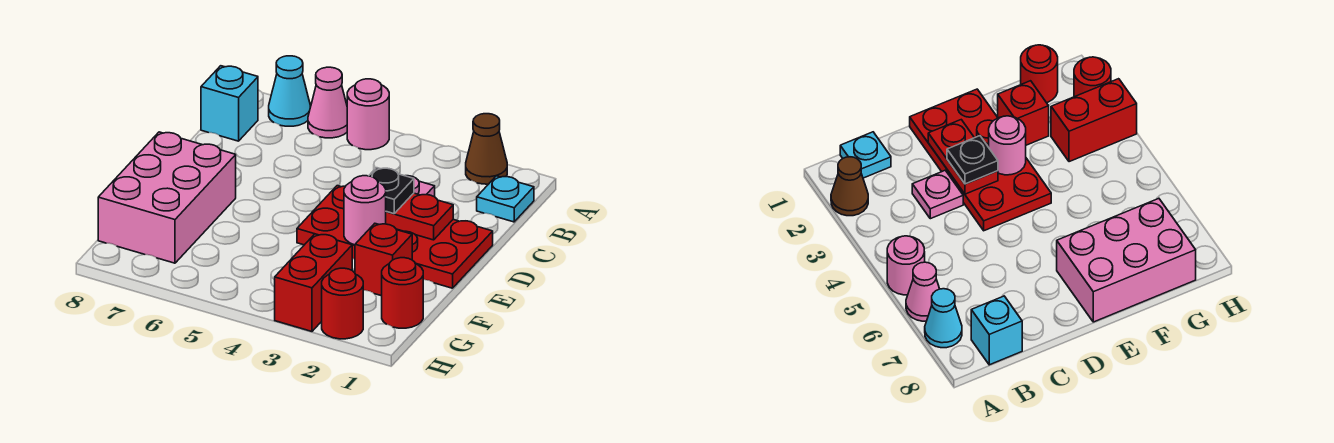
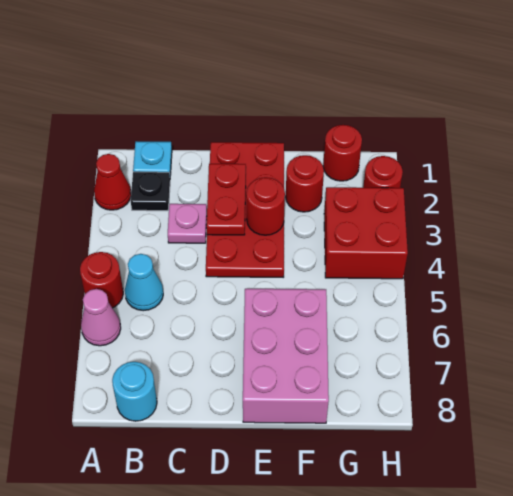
brown 1x1 cone [466,114,507,184] -> red 1x1 cone [94,154,131,210]
pink 1x1 round brick [347,79,389,150] -> red 1x1 round brick [80,252,123,308]
cyan 1x1 cone [269,56,310,126] -> cyan 1x1 cone moved to [125,254,163,311]
cyan 1x1 brick [201,66,258,141] -> cyan 1x1 round brick [112,362,157,421]
black 1x1 plate [369,168,414,214] -> black 1x1 plate moved to [131,172,170,211]
pink 1x1 round brick [344,176,386,245] -> red 1x1 round brick [246,177,285,235]
pink 2x3 brick [98,132,236,263] -> pink 2x3 brick turned to [243,289,329,423]
red 1x1 brick [355,224,412,296] -> red 1x1 round brick [286,155,324,212]
red 1x2 brick [275,234,352,331] -> red 2x2 brick [324,187,408,279]

